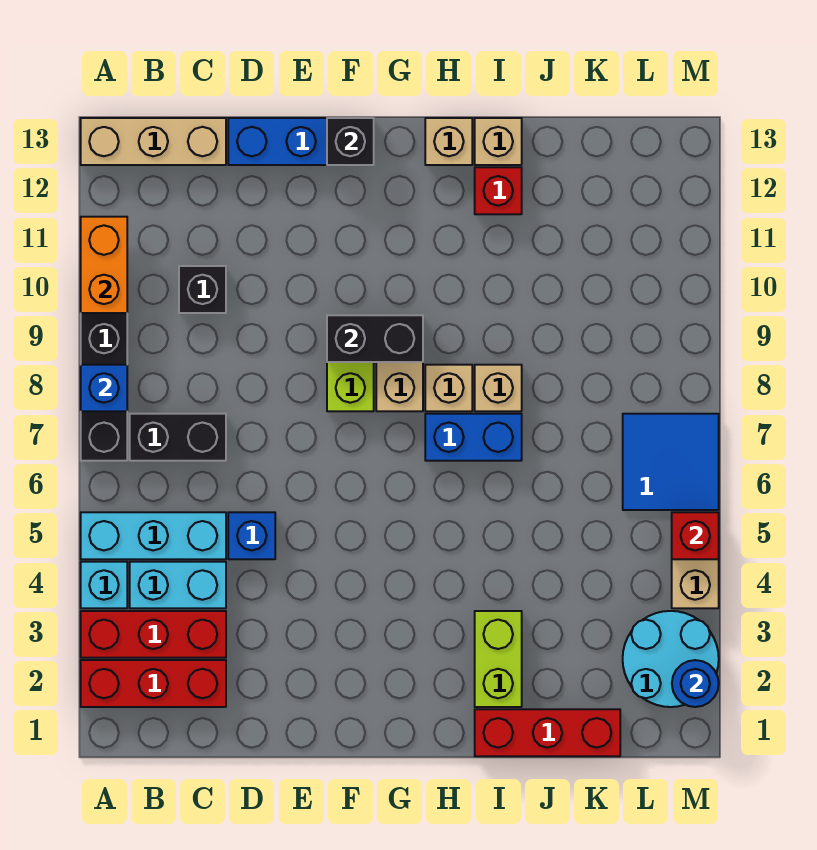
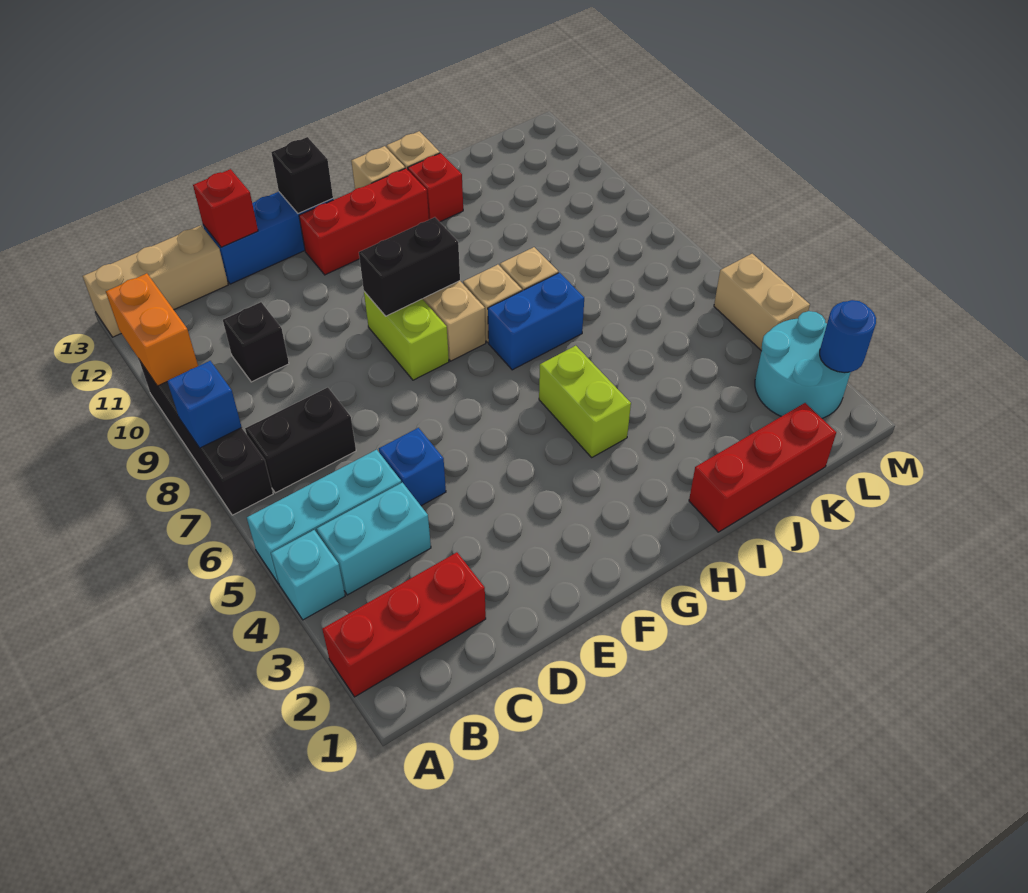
red 1x3 brick [81,611,226,658] -> red 1x3 brick moved to [299,168,429,275]
lime 1x2 brick [475,611,522,707] -> lime 1x2 brick moved to [539,346,631,457]
blue 2x2 tile [623,414,719,510] -> none
red 1x1 brick [672,512,719,559] -> red 1x1 brick moved to [193,169,258,247]

